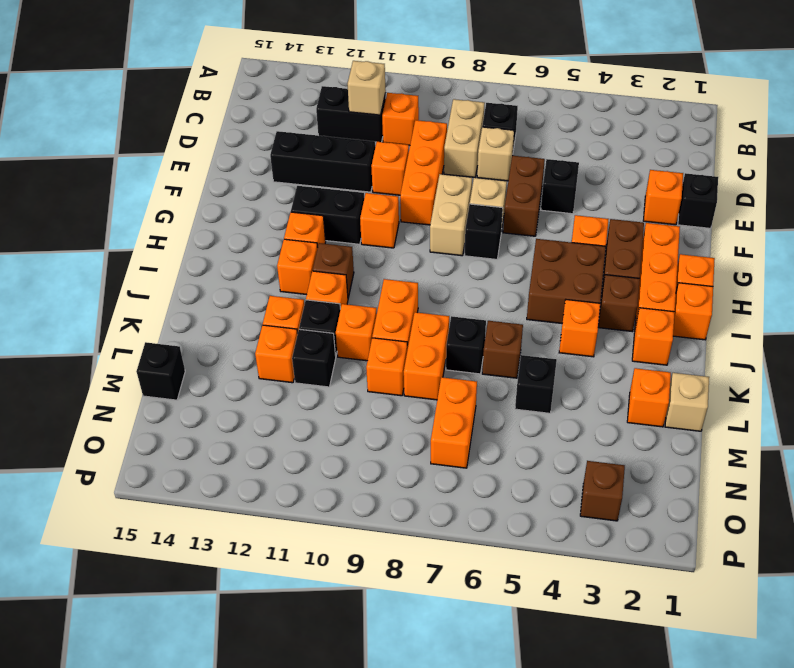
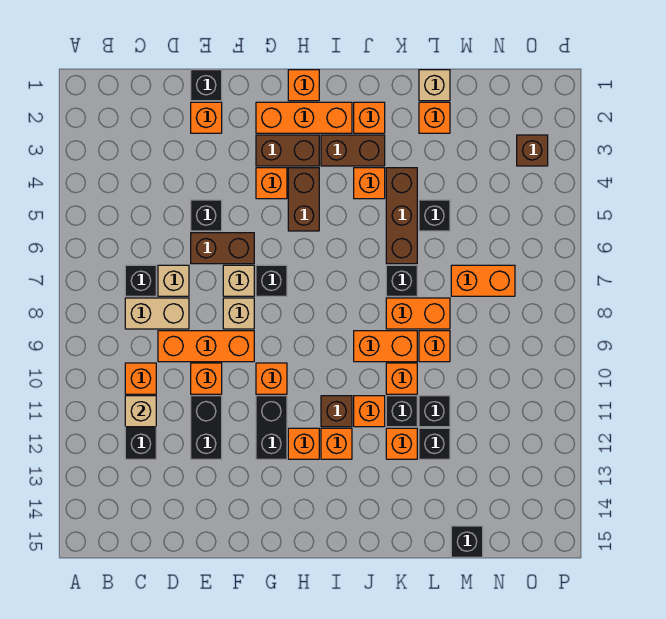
black 1x3 brick [270,131,375,192] -> black 1x2 brick [191,396,222,459]
tan 1x2 brick [430,174,472,256] -> tan 1x1 brick [223,298,254,329]
brown 2x2 brick [527,239,606,323] -> brown 1x2 brick [288,168,319,231]
orange 1x1 brick [673,283,713,340] -> none
brown 1x1 brick [599,275,640,332] -> brown 1x2 brick [321,135,385,166]
brown 1x1 brick [482,321,523,378] -> brown 1x3 brick [386,168,417,264]
orange 1x1 brick [255,325,298,383] -> black 1x1 brick [419,428,450,459]

